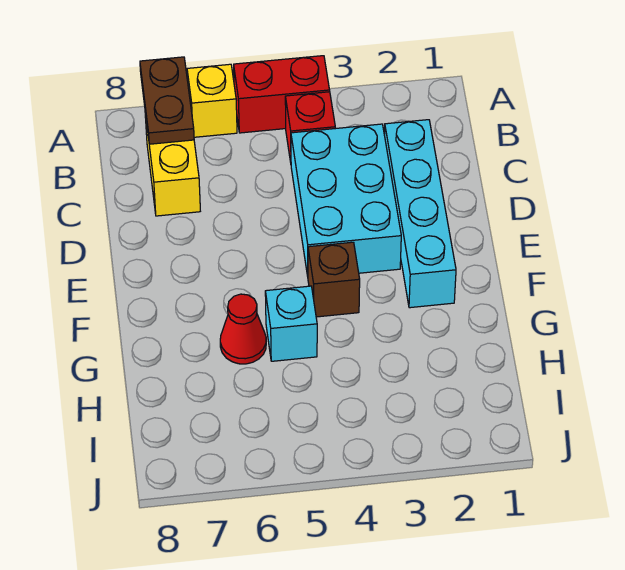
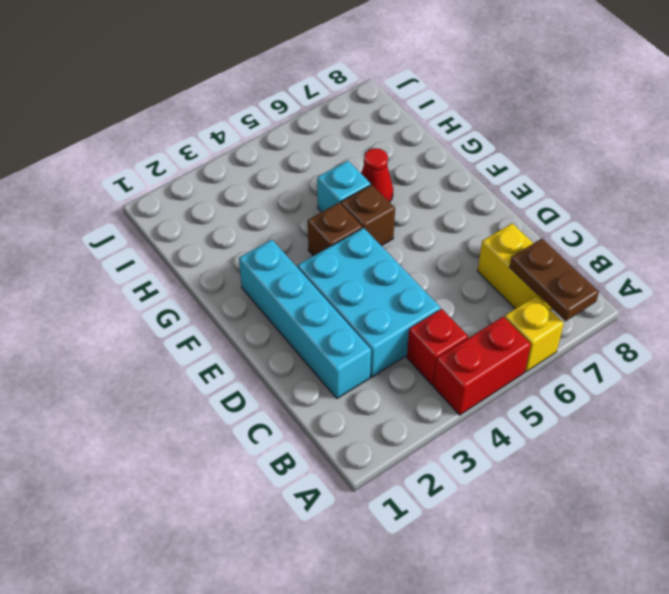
none -> brown 1x1 brick [341,185,395,246]

